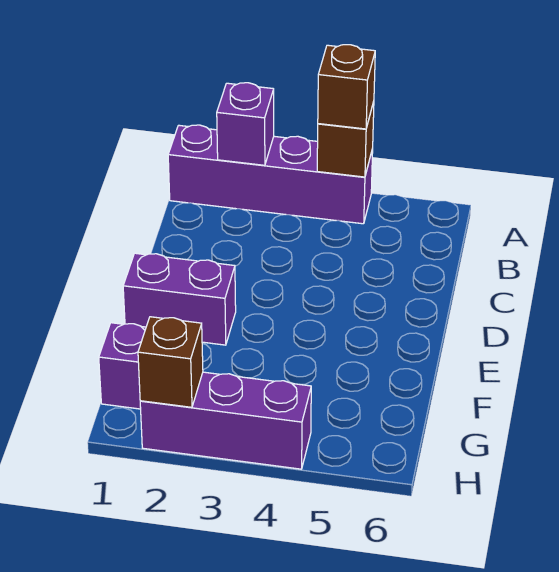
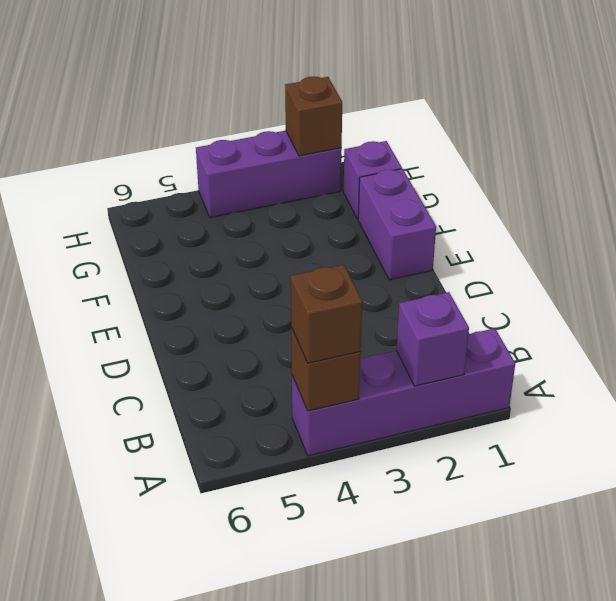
purple 1x2 brick [123,253,236,345] -> purple 1x2 brick turned to [358,169,436,280]

